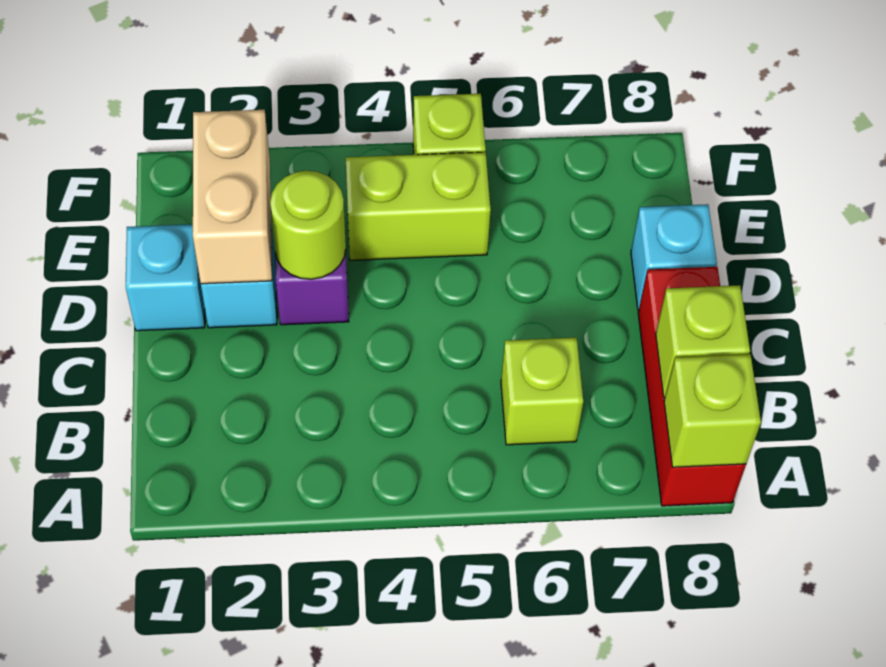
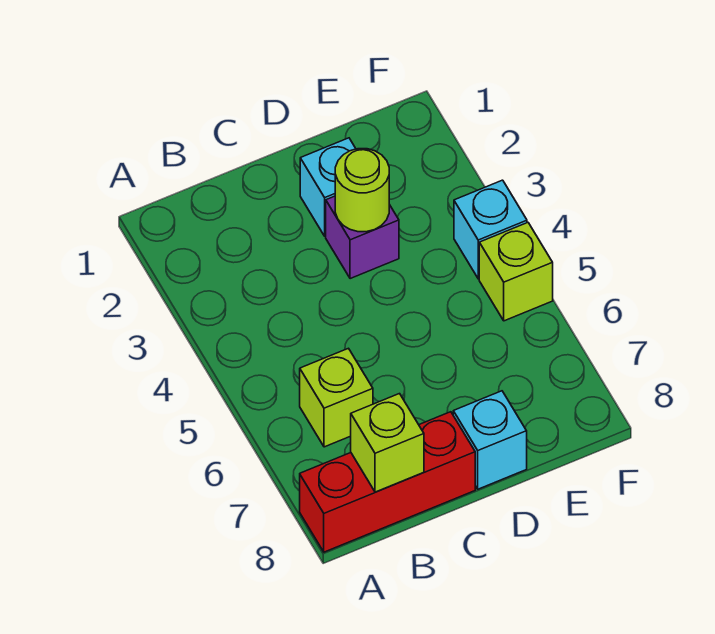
lime 1x1 brick [664,354,761,467] -> none
cyan 1x1 brick [126,224,205,331] -> cyan 1x1 brick moved to [454,180,527,279]
tan 1x2 brick [193,110,272,284] -> none
lime 1x2 brick [346,152,491,260] -> none

